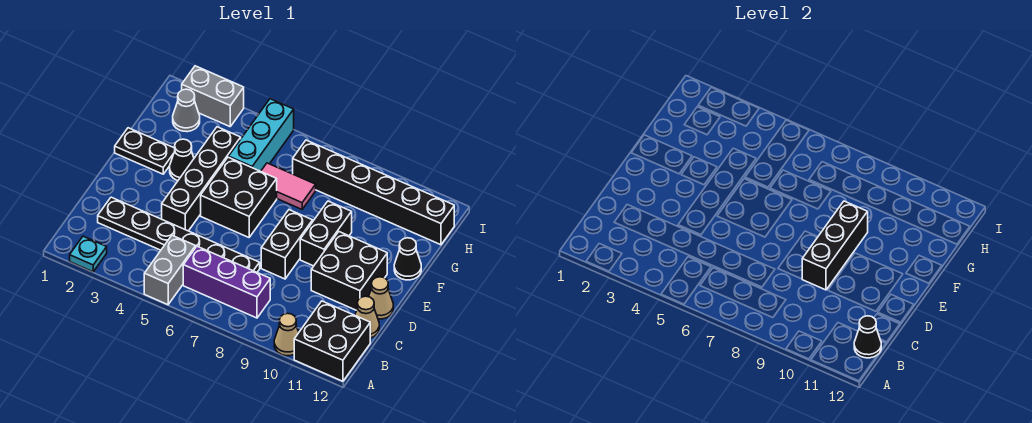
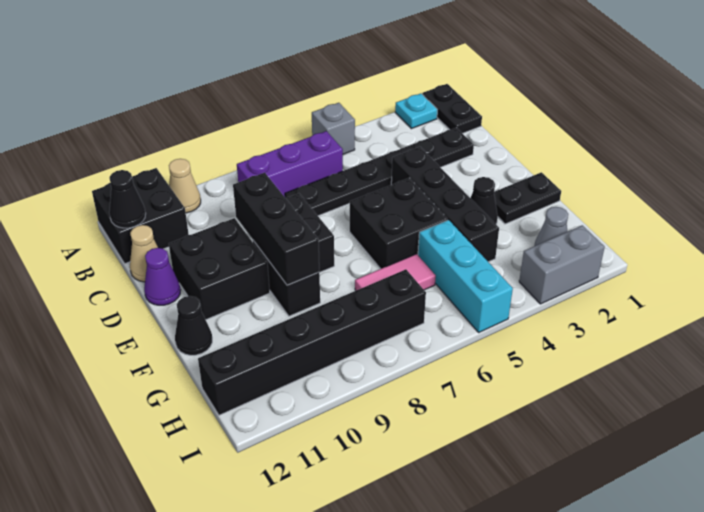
none -> black 1x2 plate [422,84,482,133]
grey 1x2 brick [144,235,196,305] -> grey 1x1 brick [312,103,355,154]
tan 1x1 cone [369,277,393,319] -> purple 1x1 cone [144,248,180,305]

